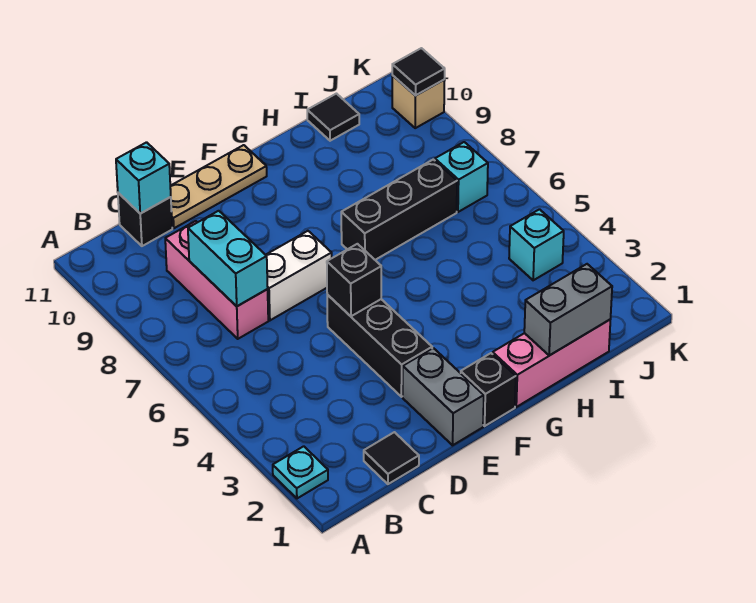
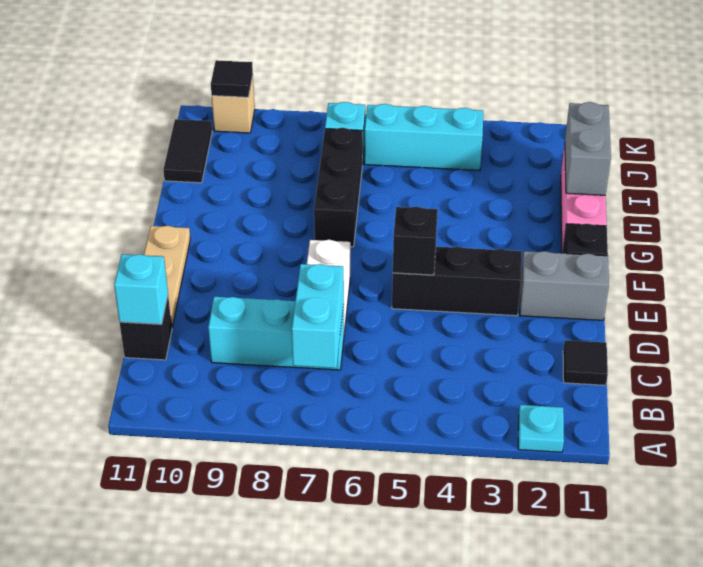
pink 1x3 brick [165,221,268,339] -> cyan 1x3 brick [208,297,344,370]
cyan 1x2 brick [188,211,268,306] -> cyan 1x2 brick turned to [292,264,344,368]
black 1x1 tile [307,94,359,141] -> black 1x2 tile [163,119,212,183]
cyan 1x1 brick [509,209,564,280] -> cyan 1x3 brick [364,104,483,171]

